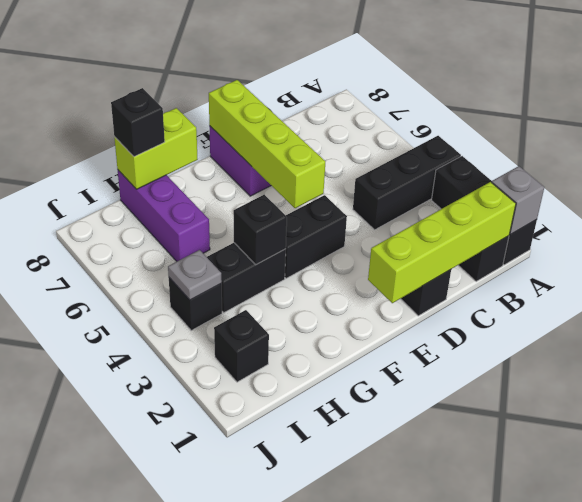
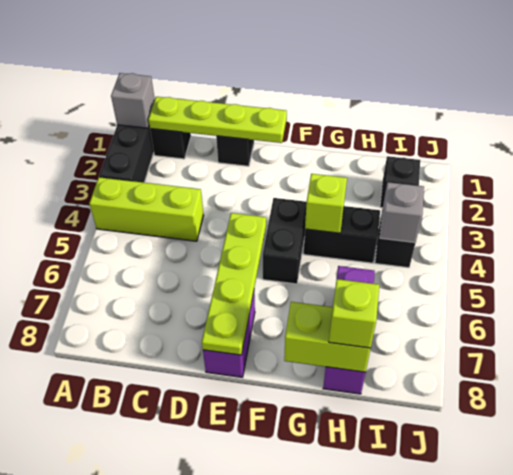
black 1x3 brick [353,136,461,230] -> lime 1x3 brick [89,177,203,241]
lime 1x4 brick [368,182,516,303] -> lime 1x4 plate [148,97,287,143]
black 1x2 brick [285,195,347,278] -> black 1x2 brick turned to [263,198,307,284]
lime 1x4 brick [209,80,325,208] -> lime 1x4 plate [202,213,266,355]
black 1x1 brick [234,195,287,265] -> lime 1x1 brick [305,174,347,233]
black 1x1 brick [111,88,165,157] -> lime 1x1 brick [329,279,379,348]
grey 1x1 plate [168,250,222,300] -> grey 1x1 brick [380,182,424,242]

